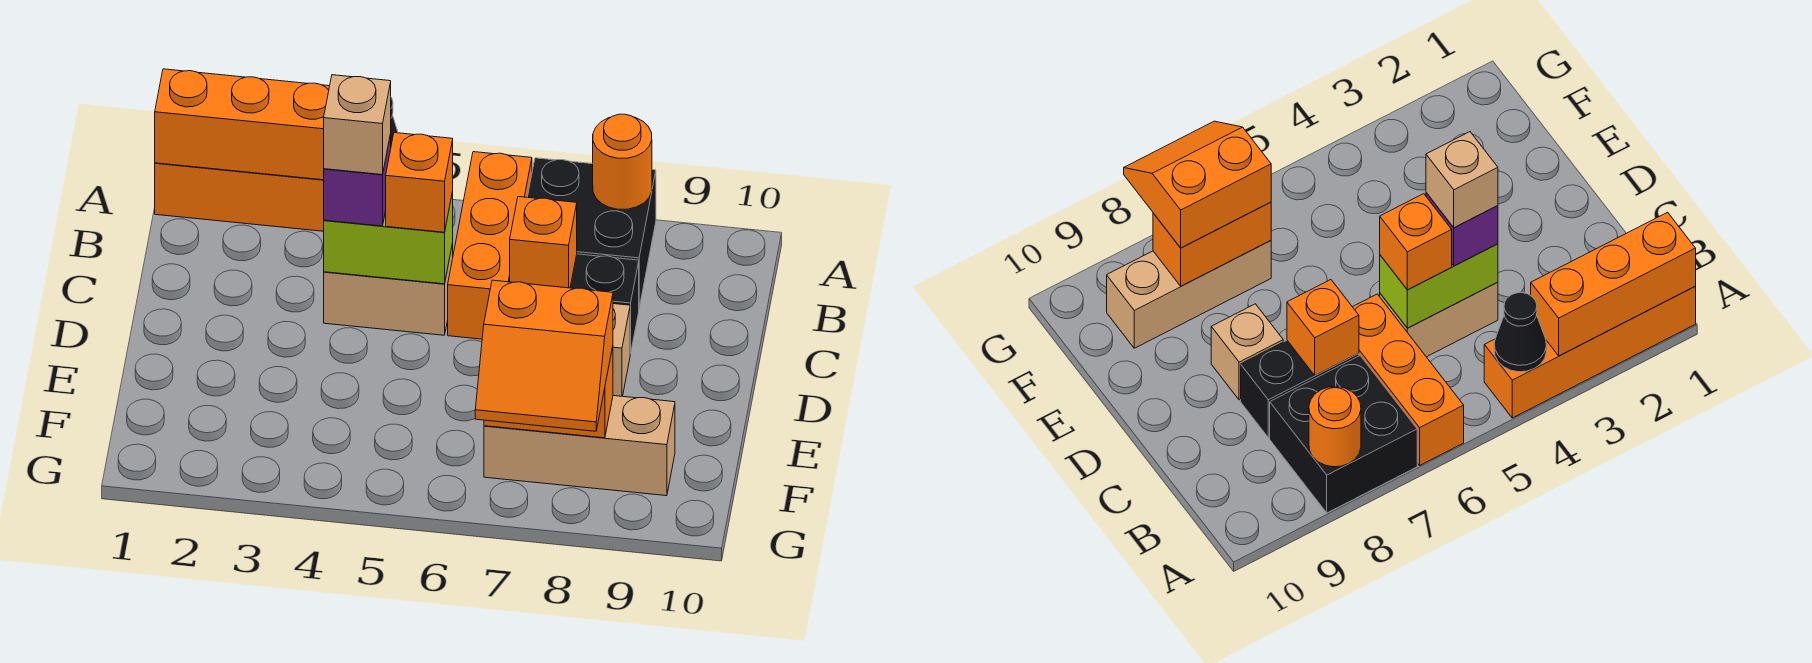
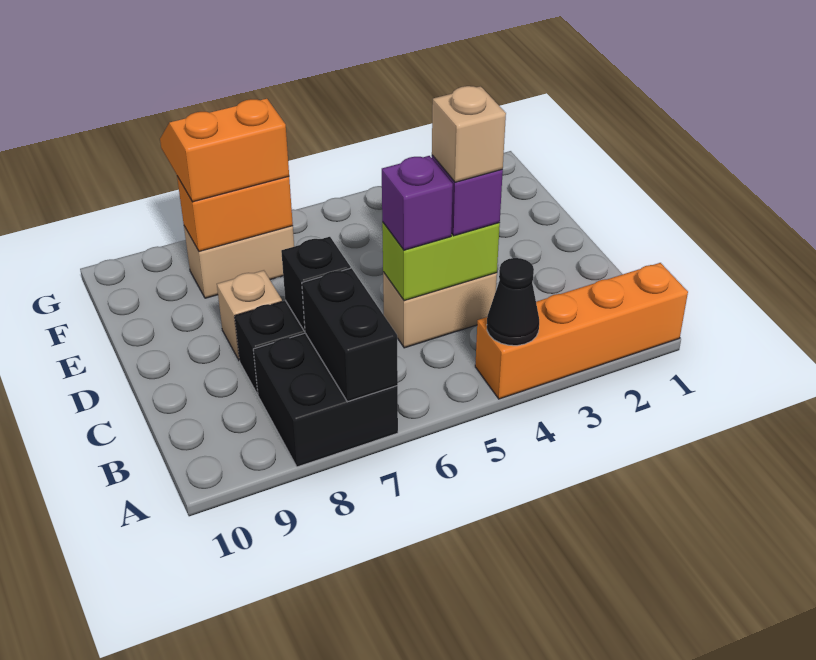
orange 1x3 brick [155,69,330,180] -> none
orange 1x3 brick [448,152,532,339] -> none
none -> black 1x2 brick [302,268,398,402]
orange 1x1 round brick [593,114,652,209] -> none
orange 1x1 brick [386,133,453,232] -> purple 1x1 brick [382,156,453,250]
orange 1x1 brick [510,197,577,288] -> black 1x1 brick [281,237,351,331]
tan 1x3 brick [484,396,675,496] -> tan 1x2 brick [184,226,294,298]

